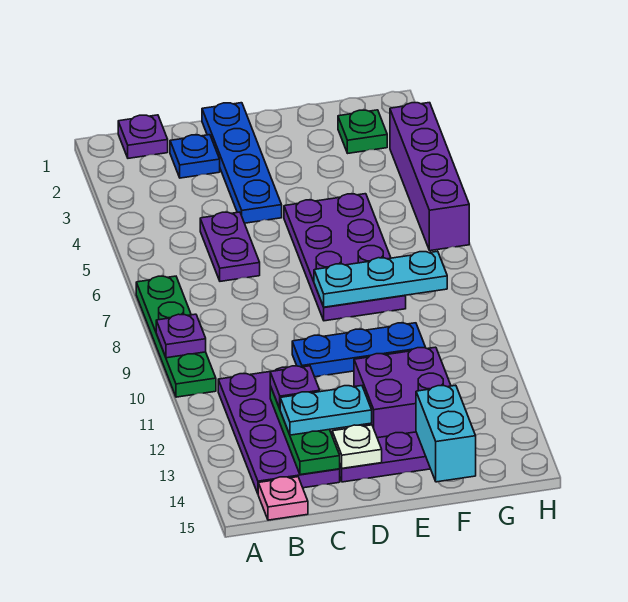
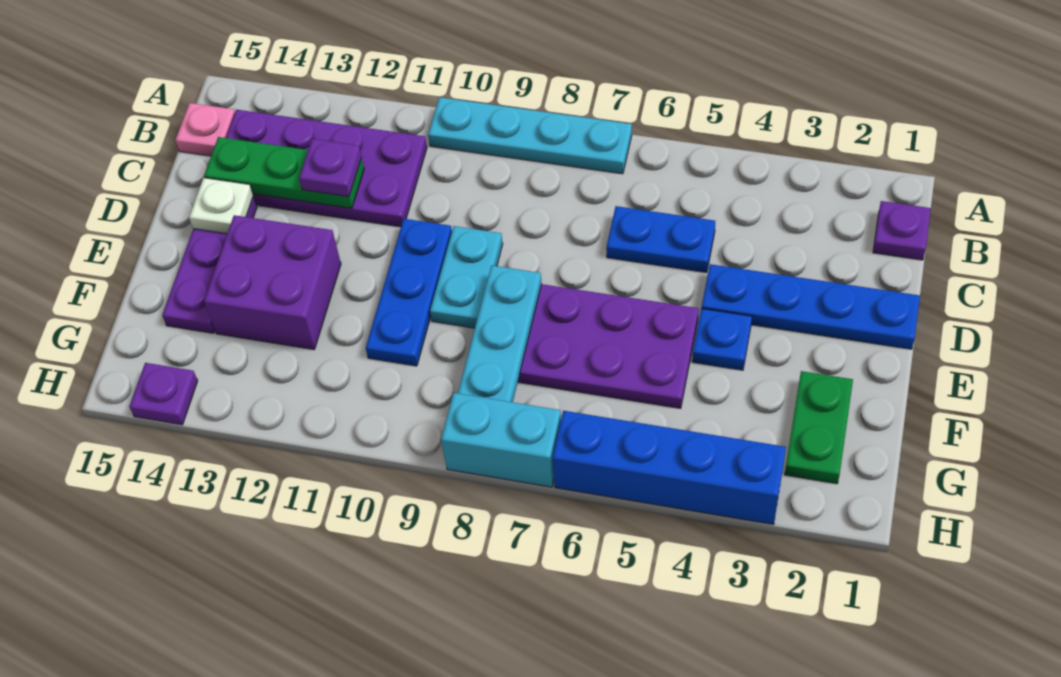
green 1x4 plate [136,276,216,397] -> cyan 1x4 plate [428,97,632,174]
purple 1x1 plate [156,314,206,358] -> purple 1x1 plate moved to [129,363,198,425]
blue 1x1 plate [170,135,220,178] -> blue 1x1 plate moved to [692,309,752,370]
purple 1x2 plate [200,212,260,281] -> blue 1x2 plate [606,206,715,273]
cyan 1x2 plate [280,386,372,435] -> cyan 1x2 plate moved to [430,226,503,328]
cyan 1x2 brick [416,385,476,482] -> cyan 1x2 brick moved to [441,393,561,487]
green 1x1 plate [338,110,387,153] -> green 1x2 plate [785,371,853,484]
purple 1x4 brick [390,103,469,251] -> blue 1x4 brick [552,411,786,525]

